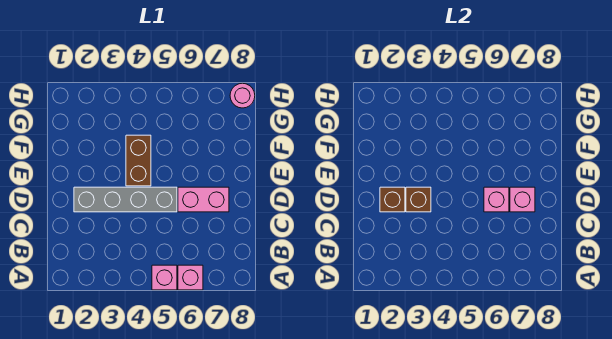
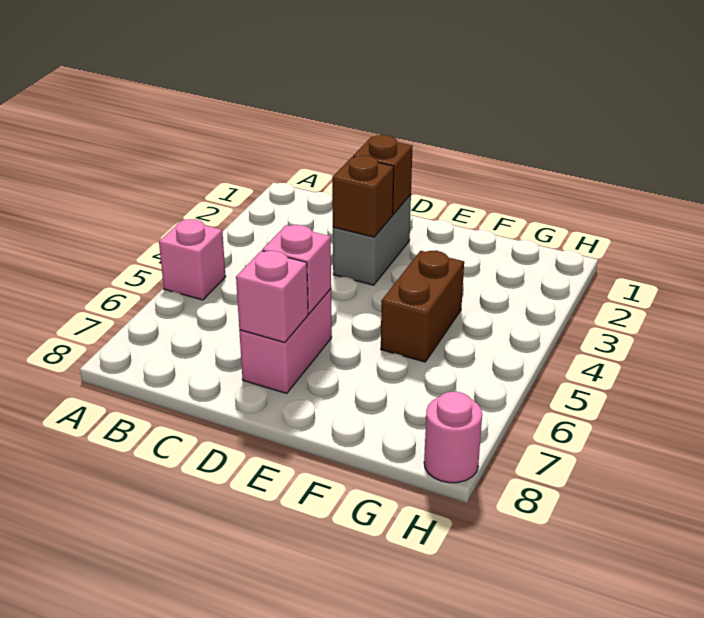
pink 1x1 brick [178,265,203,290] -> none
grey 1x4 brick [74,187,177,212] -> grey 1x2 brick [333,195,411,285]
brown 1x2 brick [126,135,151,186] -> brown 1x2 brick turned to [381,251,464,362]

